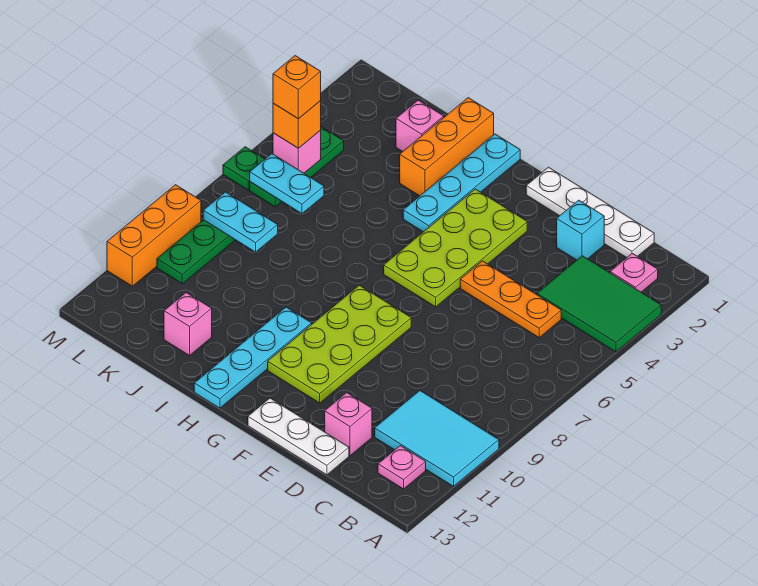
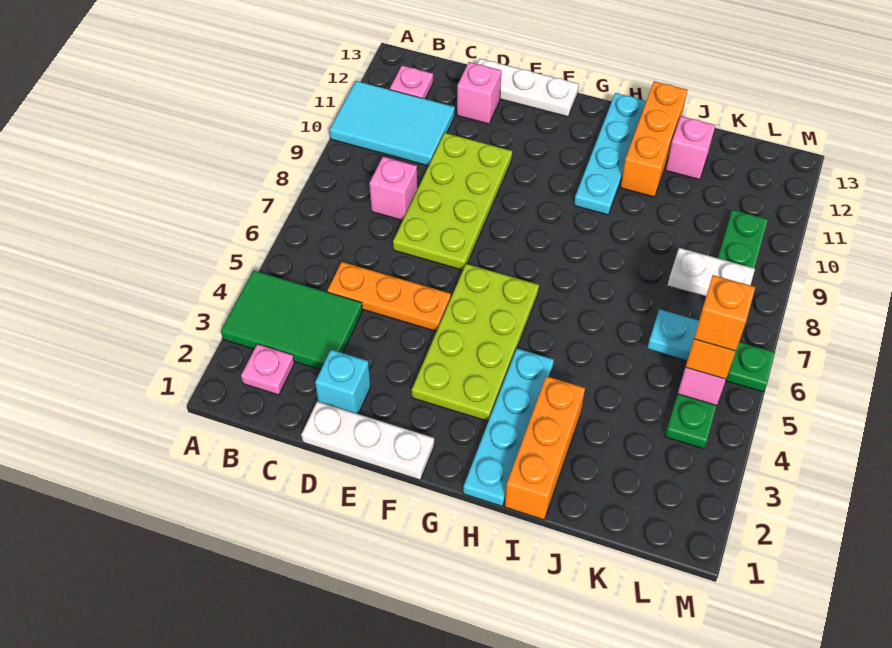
white 1x4 plate [526,167,654,257] -> white 1x3 plate [301,401,434,480]
lime 2x4 plate [268,285,411,403] -> lime 2x4 plate moved to [393,133,512,270]
pink 1x1 brick [396,100,444,152] -> pink 1x1 brick moved to [369,157,418,220]
cyan 1x2 plate [203,192,278,252] -> white 1x2 plate [668,248,755,296]
orange 1x3 brick [107,185,201,286] -> orange 1x3 brick moved to [620,81,688,197]

